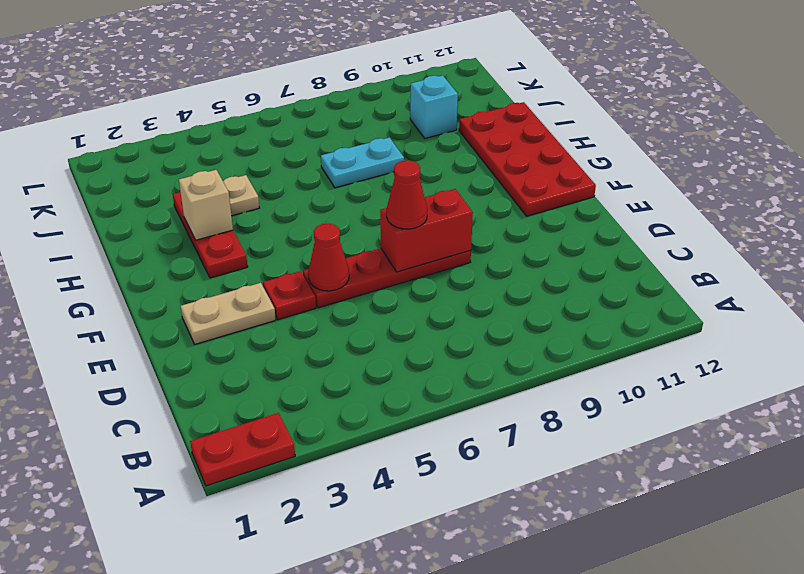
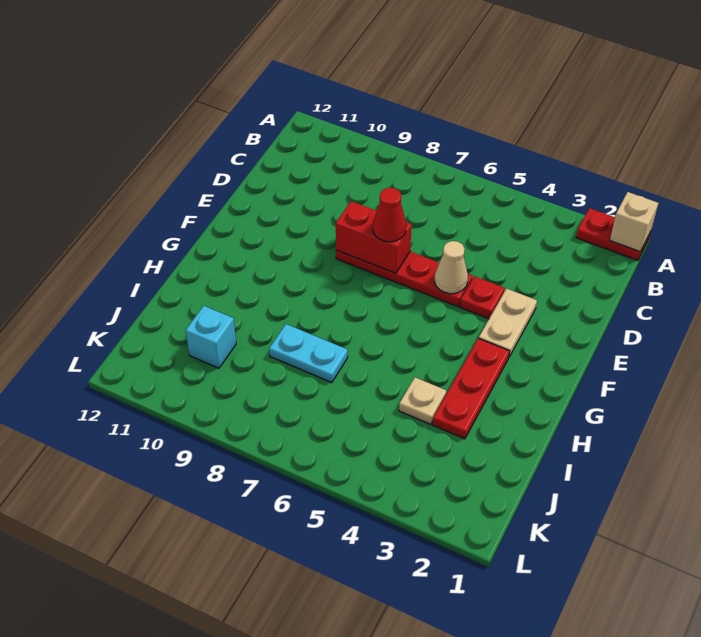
tan 1x2 plate [181,283,276,344] -> tan 1x2 plate turned to [479,289,537,357]
red 1x1 cone [308,223,349,291] -> tan 1x1 cone [435,241,468,294]
red 2x4 plate [459,102,596,216] -> none
tan 1x1 brick [179,170,233,240] -> tan 1x1 brick moved to [610,192,658,252]

